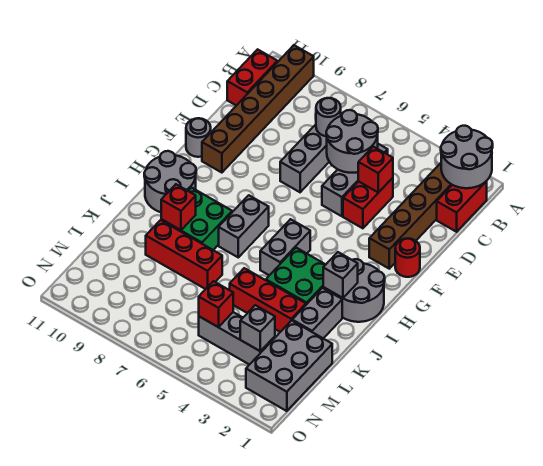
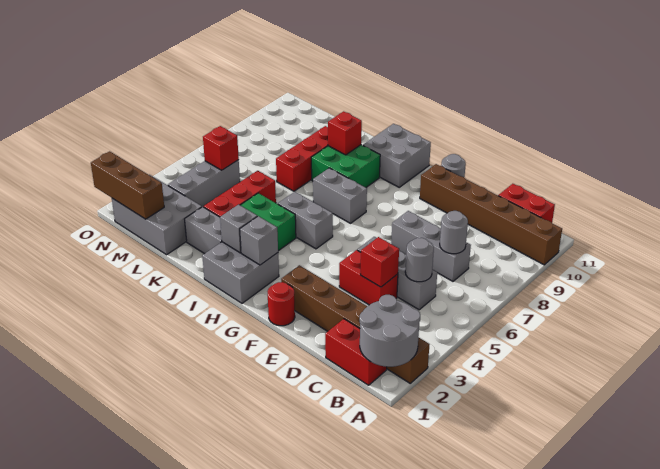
grey 2x2 round brick [326,110,378,173] -> grey 1x1 round brick [405,238,434,282]
grey 2x2 round brick [333,259,385,322] -> grey 2x2 brick [202,242,279,303]
grey 2x2 round brick [144,151,196,212] -> grey 2x2 brick [363,124,431,187]
none -> brown 1x3 brick [91,151,164,219]
grey 1x1 brick [240,305,275,351] -> grey 1x1 brick moved to [240,216,278,265]

